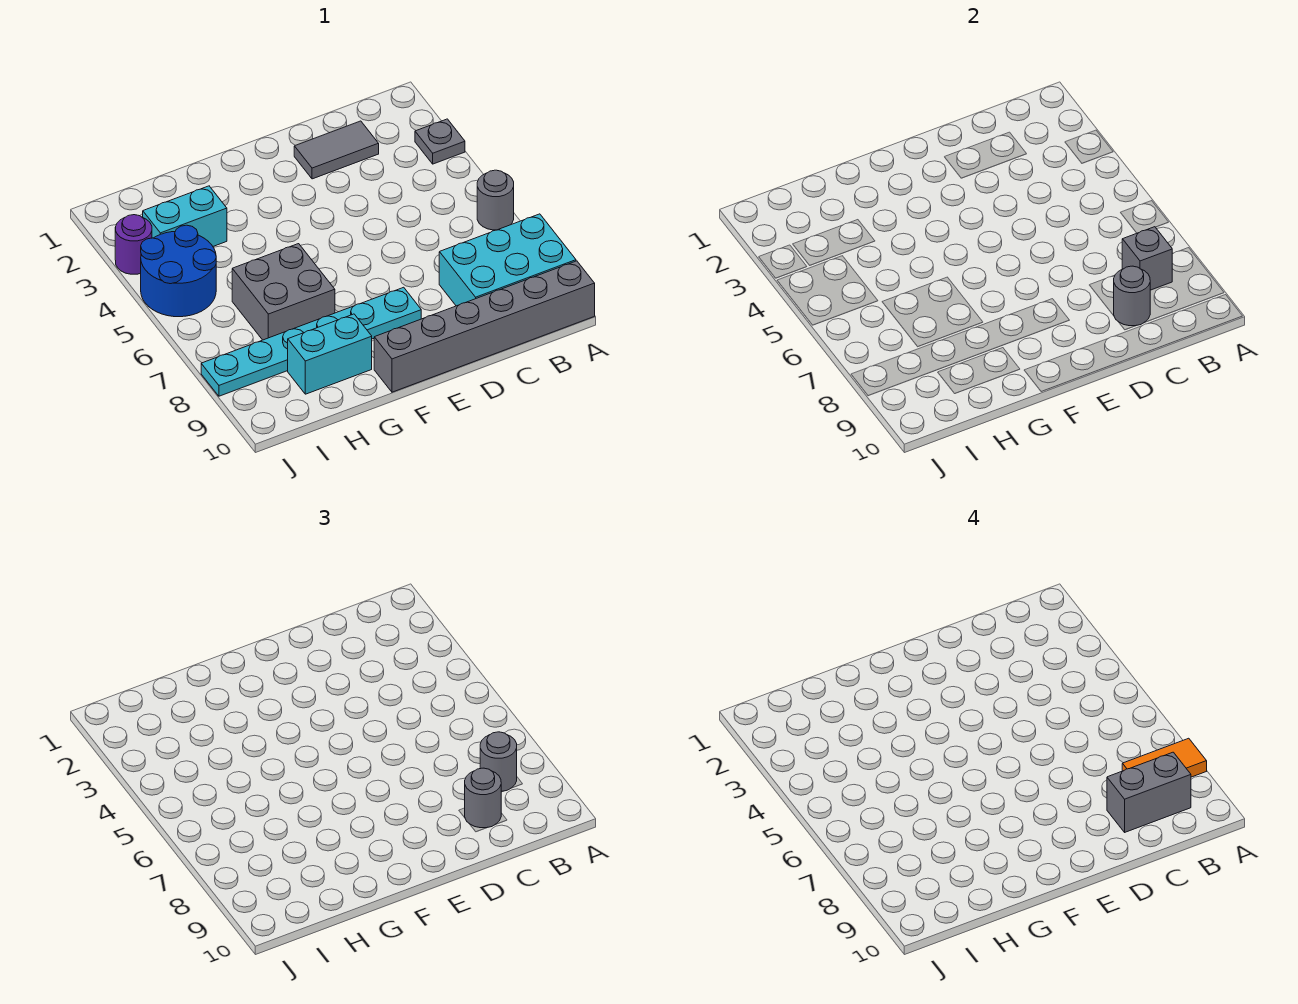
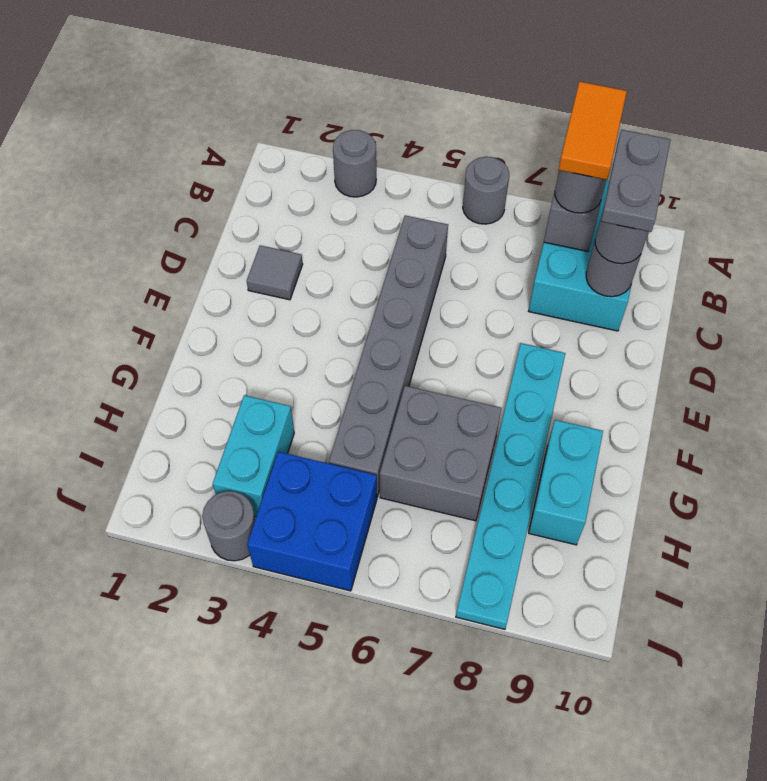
grey 1x1 plate [415,119,465,164] -> grey 1x1 round brick [333,130,376,197]
grey 1x6 brick [374,261,595,392] -> grey 1x6 brick moved to [329,215,448,497]
grey 1x2 brick [1107,752,1191,832] -> grey 1x2 plate [601,130,670,232]
grey 1x2 tile [294,121,379,179] -> grey 1x1 tile [247,245,303,300]
blue 2x2 round brick [141,225,216,317] -> blue 2x2 brick [247,452,377,591]
purple 1x1 round brick [115,215,152,274] -> grey 1x1 round brick [202,491,255,561]

